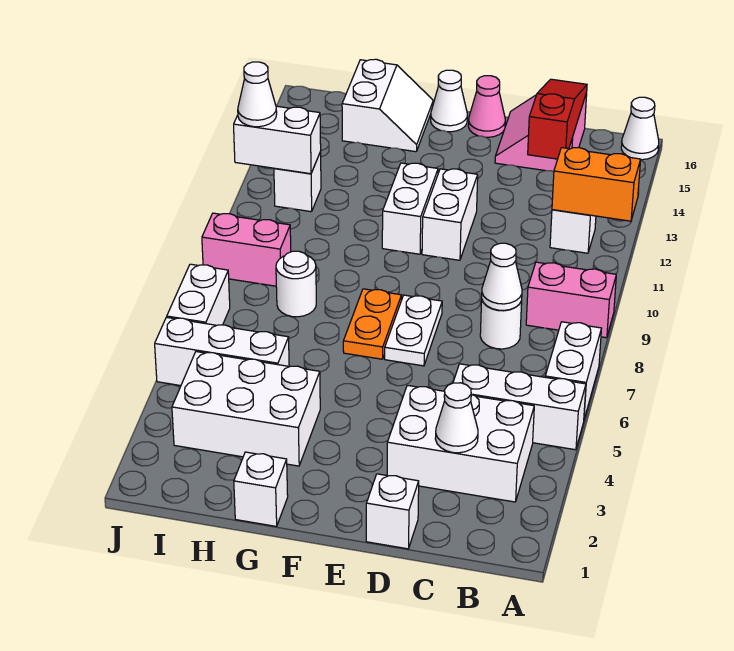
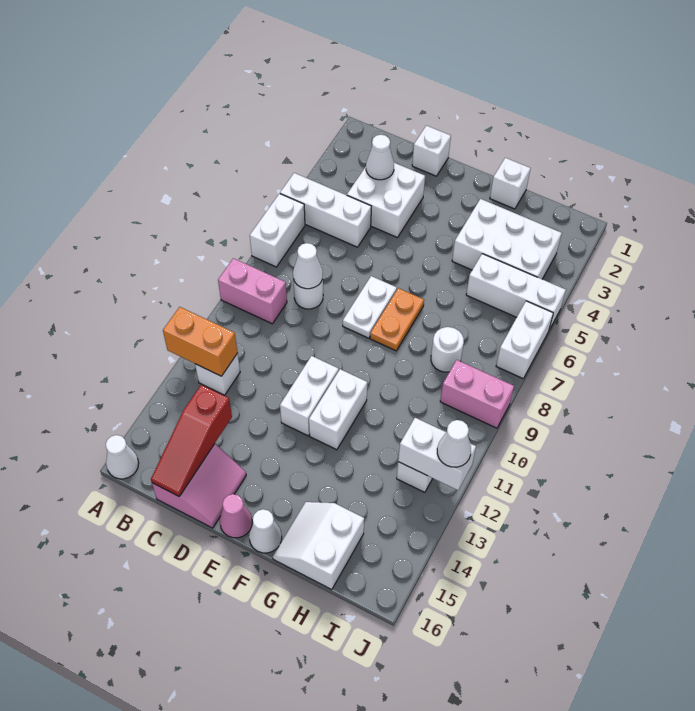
white 2x3 brick [387,385,534,502] -> white 2x2 brick [347,163,425,238]

